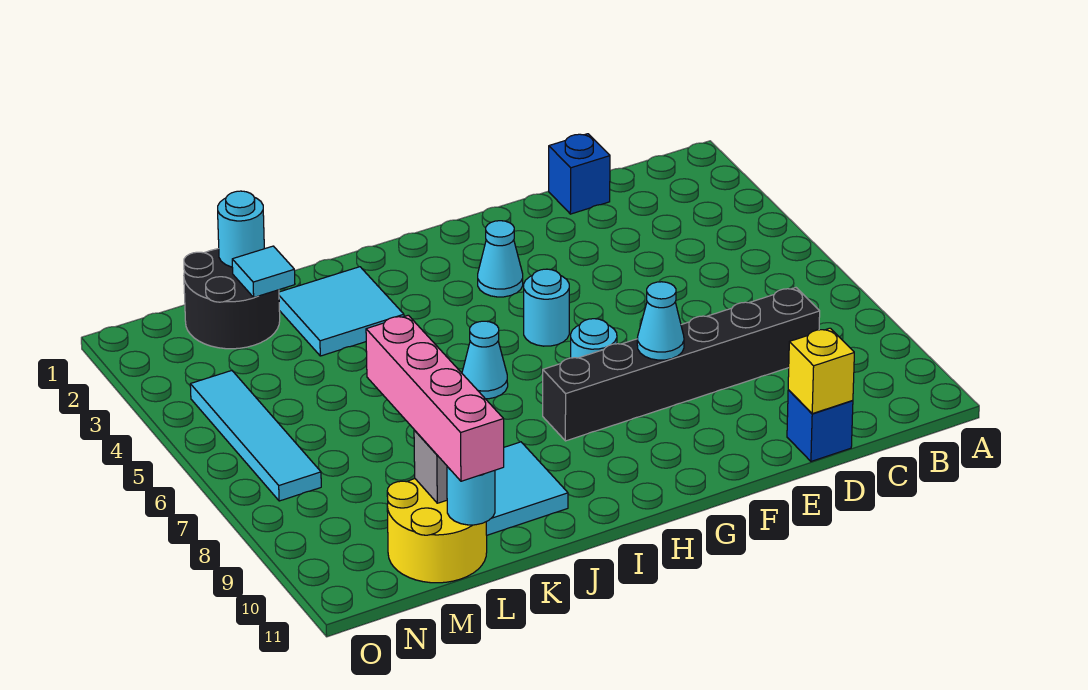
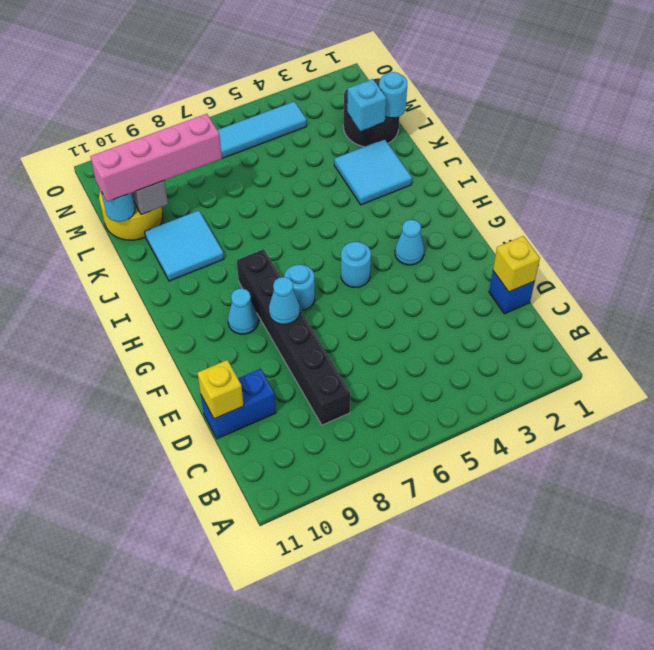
none -> yellow 1x1 brick [493,236,540,292]
blue 1x1 brick [787,390,853,461] -> blue 1x2 brick [201,369,276,439]
cyan 1x1 cone [462,321,508,399] -> cyan 1x1 cone moved to [228,288,258,334]
cyan 1x1 tile [232,246,295,297] -> cyan 1x1 brick [347,79,386,131]

